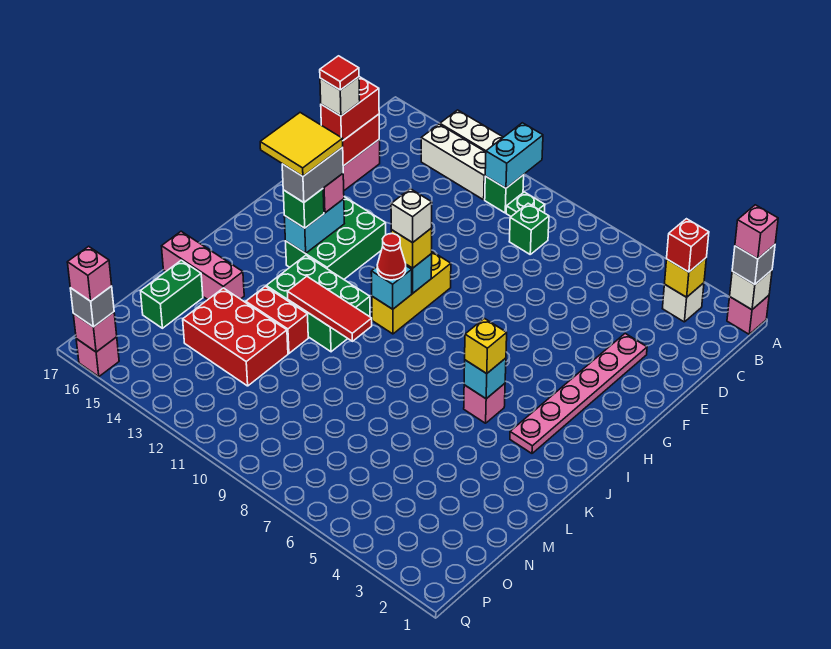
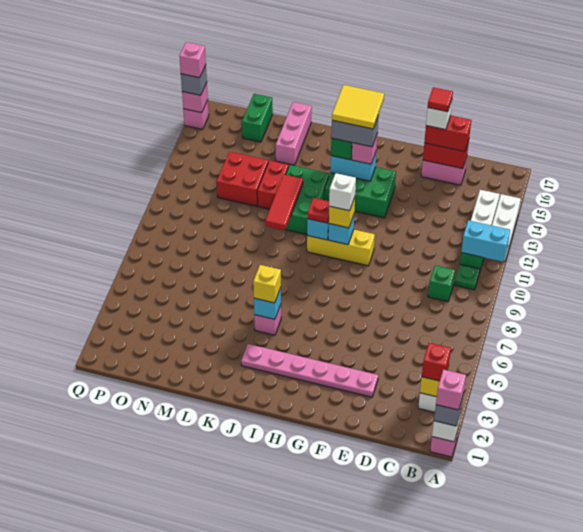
red 1x1 cone [377,234,406,280] -> red 1x1 plate [307,198,329,223]
red 2x3 brick [183,288,288,386] -> red 2x2 brick [217,152,268,206]
green 1x2 brick [141,260,203,328] -> green 1x2 brick turned to [242,94,273,142]

